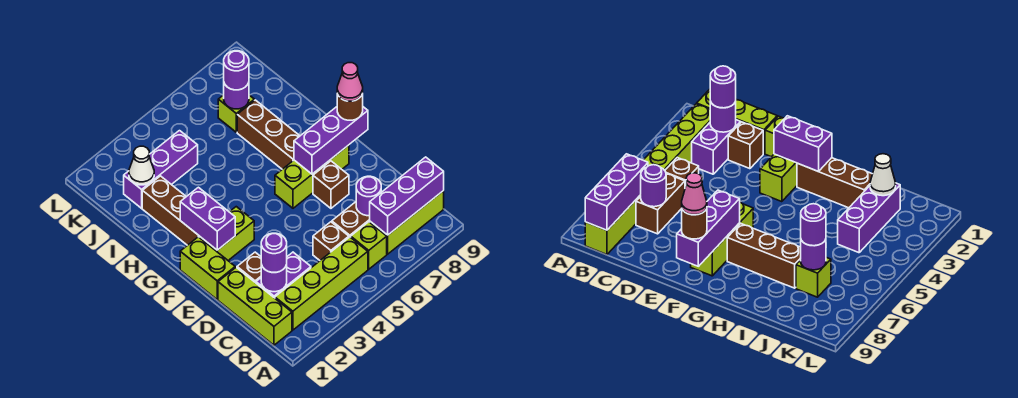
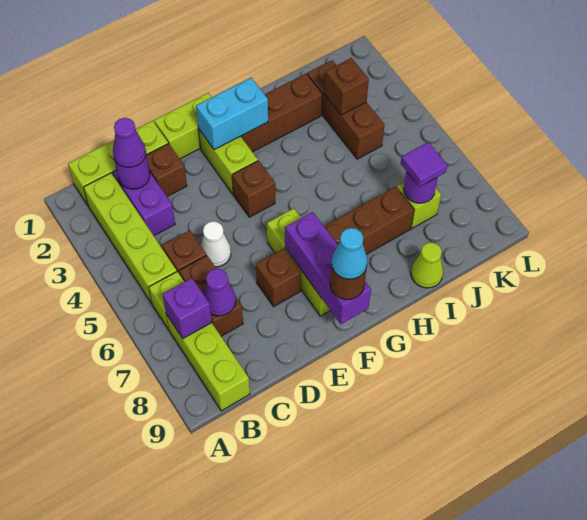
purple 1x3 brick [370,157,444,235] -> purple 1x1 brick [163,278,212,338]
purple 1x1 round brick [261,233,287,272] -> purple 1x1 cone [113,118,146,168]
purple 1x1 round brick [356,176,381,216] -> purple 1x1 cone [203,269,236,316]
purple 1x2 brick [180,187,235,250] -> cyan 1x2 brick [196,78,268,150]
none -> brown 1x1 brick [232,161,275,217]
pink 1x1 cone [337,63,363,101] -> cyan 1x1 cone [332,228,367,279]
none -> lime 1x1 cone [411,242,443,288]
purple 1x3 brick [124,131,198,208] -> brown 1x3 brick [307,60,385,159]
white 1x1 cone [129,146,154,185] -> white 1x1 cone moved to [201,221,231,267]
none -> brown 1x1 brick [324,58,369,115]
purple 1x1 round brick [224,51,249,90] -> purple 1x1 tile [401,142,447,187]

